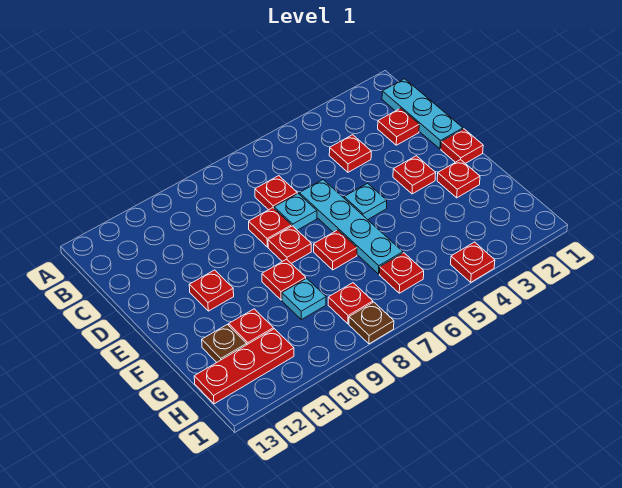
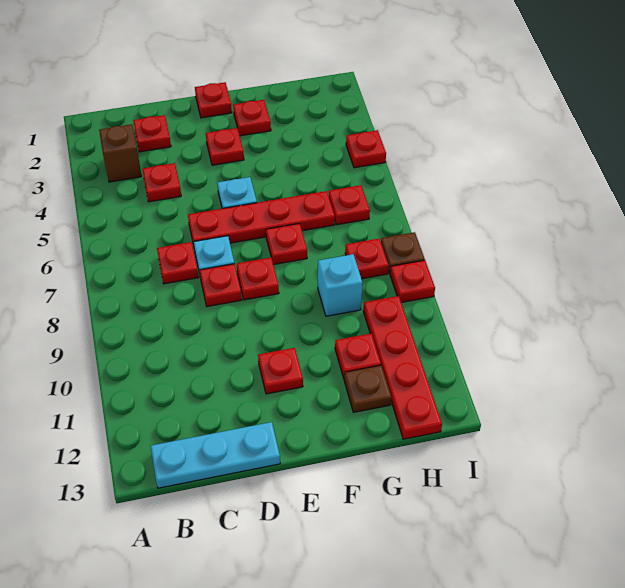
cyan 1x3 plate [382,79,463,149] -> cyan 1x3 plate moved to [151,422,280,488]
none -> brown 1x1 brick [99,124,142,182]
cyan 1x4 plate [299,180,403,274] -> red 1x4 plate [188,191,335,245]
red 1x1 plate [262,259,306,300] -> red 1x1 plate moved to [390,260,435,303]
cyan 1x1 plate [282,278,326,320] -> cyan 1x1 brick [318,254,363,316]
red 1x3 plate [194,329,294,404] -> red 1x4 plate [363,296,442,439]

